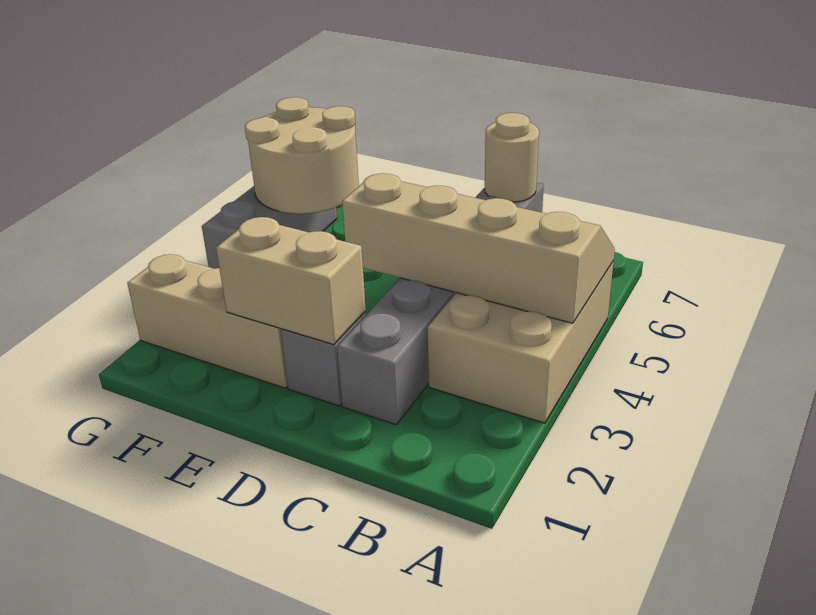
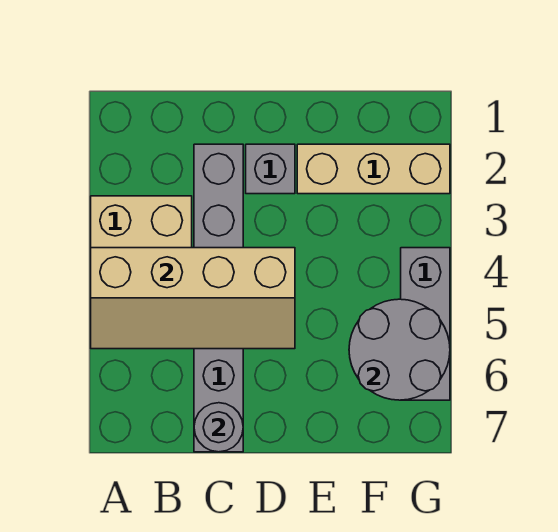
tan 1x1 round brick [485,113,539,202] -> grey 1x1 round brick [194,403,243,452]
tan 1x2 brick [216,217,366,345] -> none
tan 2x2 round brick [245,97,359,214] -> grey 2x2 round brick [349,299,450,400]

